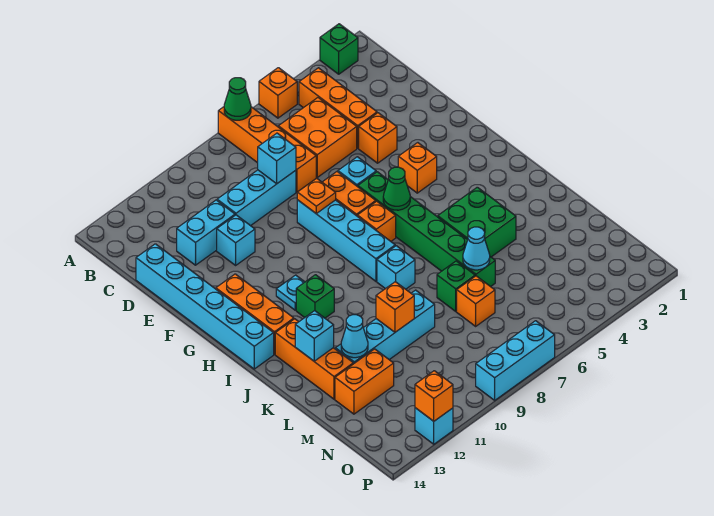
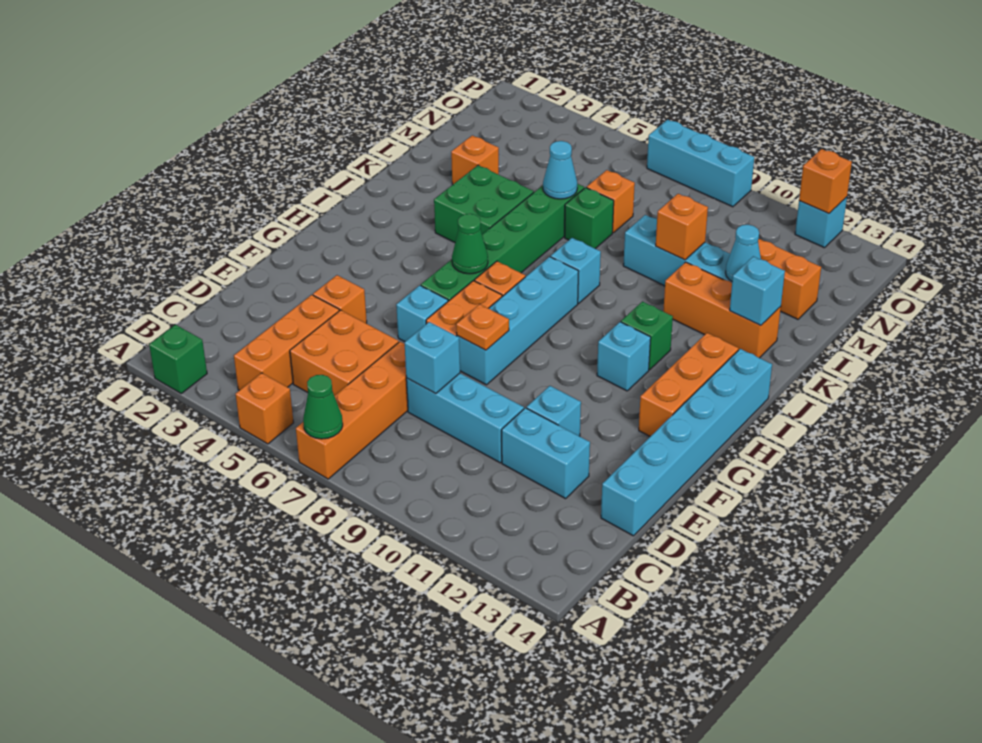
orange 1x1 brick [398,143,437,193] -> orange 1x1 brick moved to [451,135,499,185]
cyan 1x1 plate [276,275,304,310] -> cyan 1x1 brick [597,322,651,391]
orange 1x3 brick [275,319,353,399] -> orange 1x3 brick turned to [663,262,781,358]

